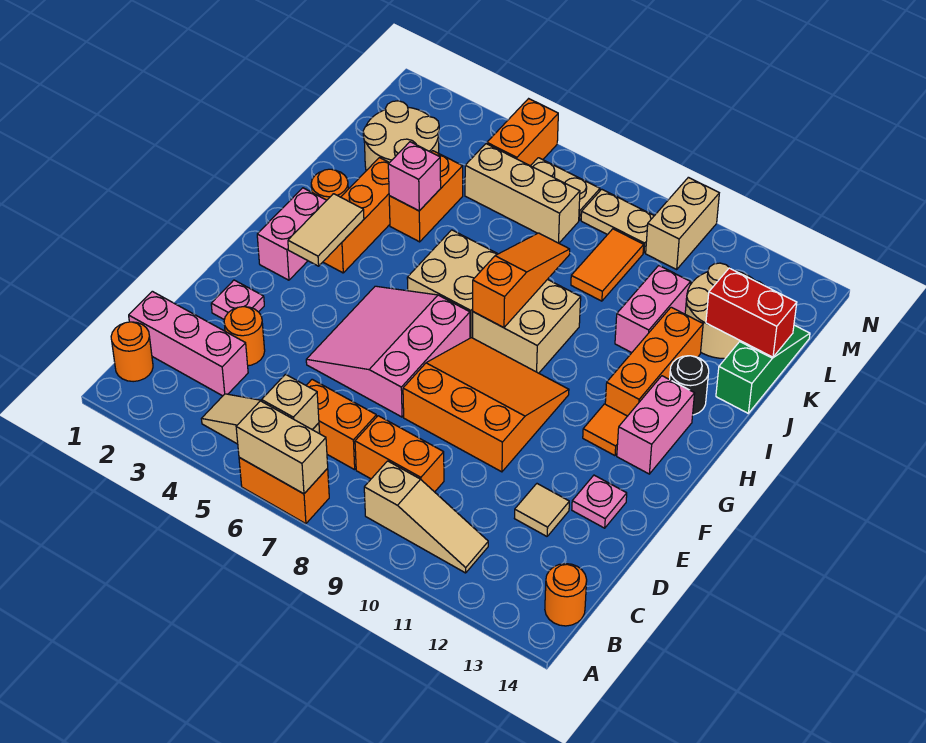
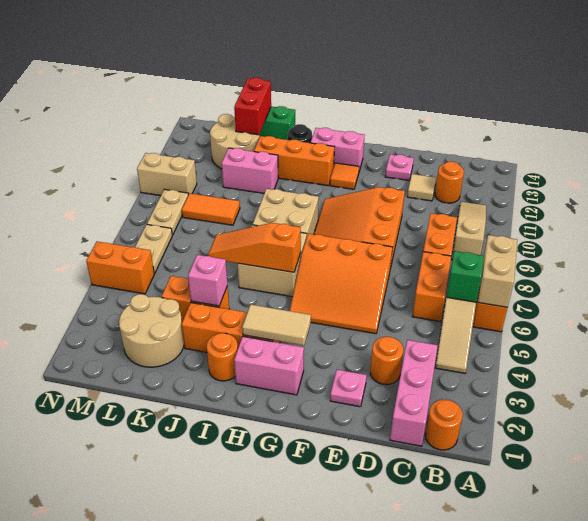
tan 1x1 brick [262,374,319,429] -> green 1x1 brick [447,251,484,302]
orange 1x1 round brick [545,564,587,626] -> orange 1x1 round brick moved to [435,161,464,203]
pink 3x3 slope [306,286,470,417] -> orange 3x3 slope [290,234,393,334]
orange 1x3 slope [473,233,570,328] -> orange 1x3 slope moved to [208,223,301,272]
tan 1x3 brick [465,144,580,243] -> none

